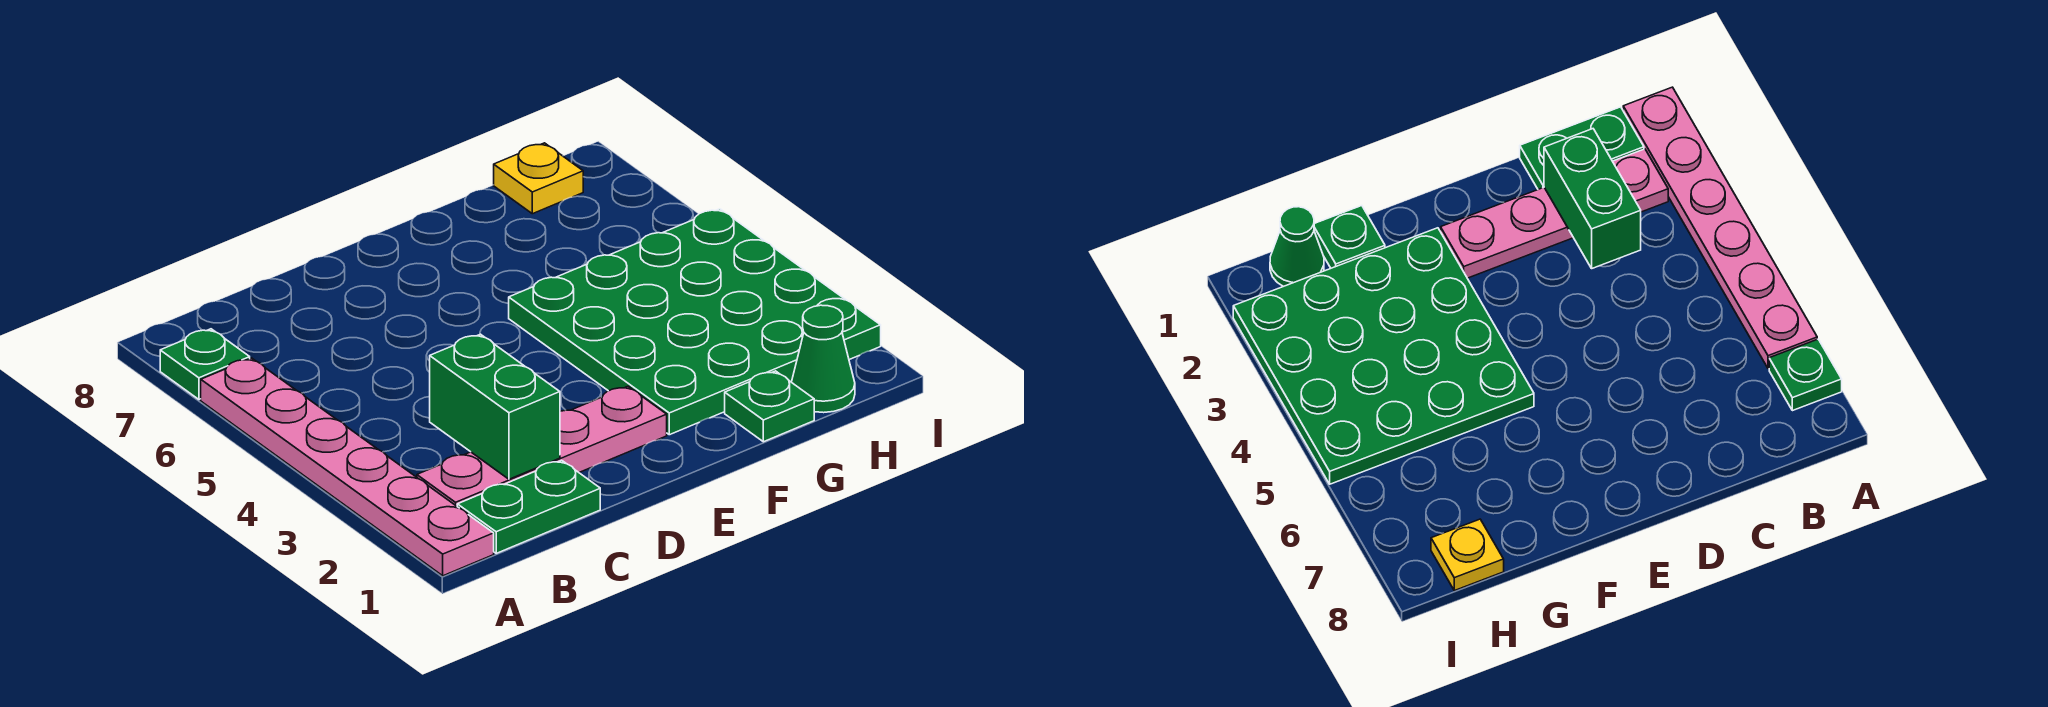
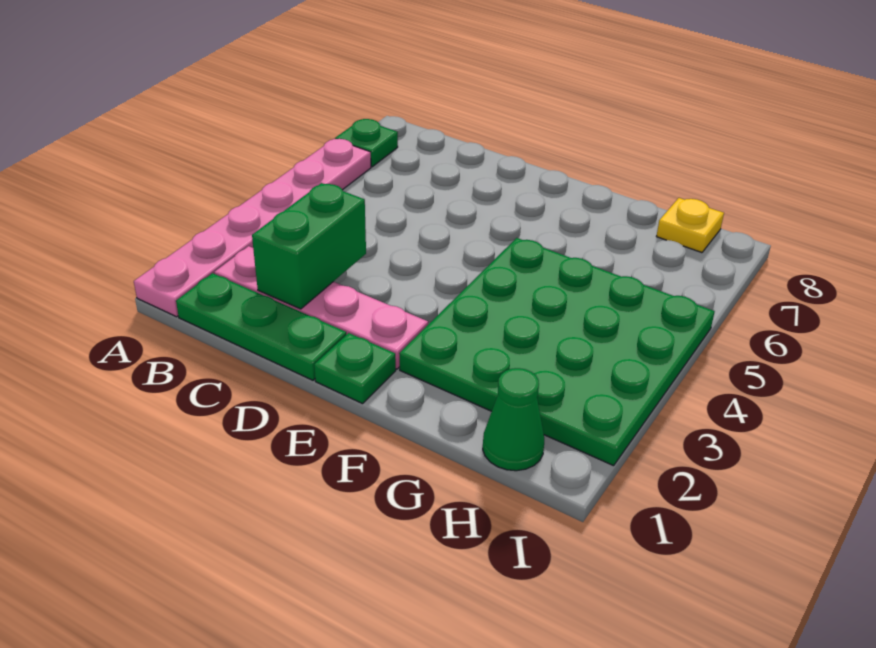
green 1x2 plate [457,460,600,553] -> green 1x3 plate [176,273,346,380]
green 1x1 plate [725,371,814,442] -> green 1x1 plate moved to [314,333,396,404]

